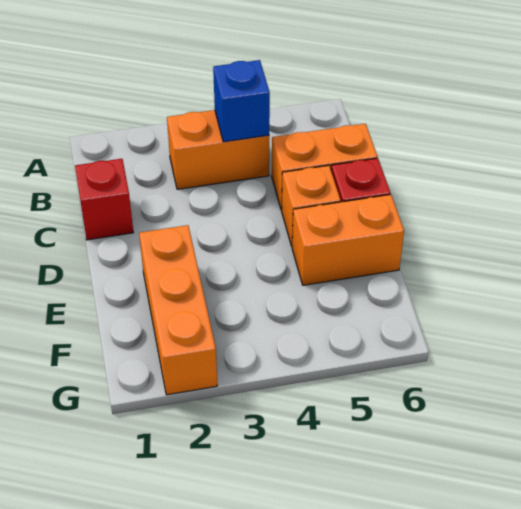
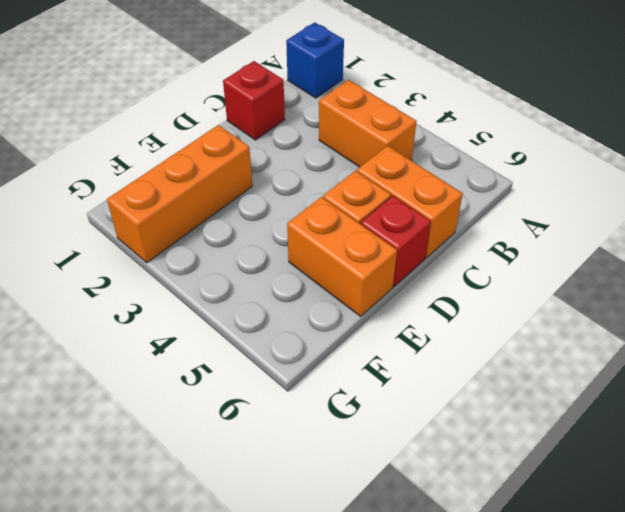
blue 1x1 brick [213,60,270,142] -> blue 1x1 brick moved to [286,22,344,98]

